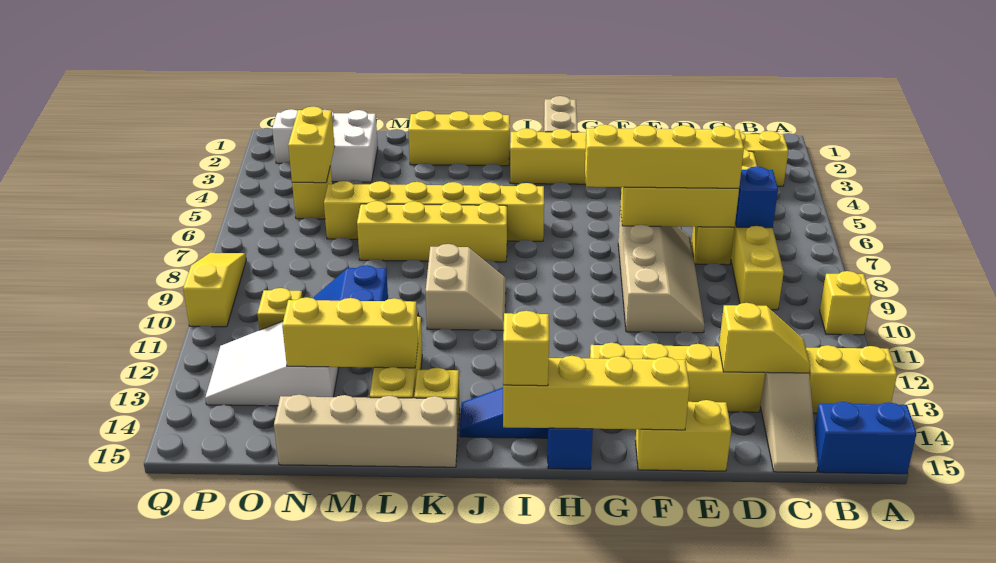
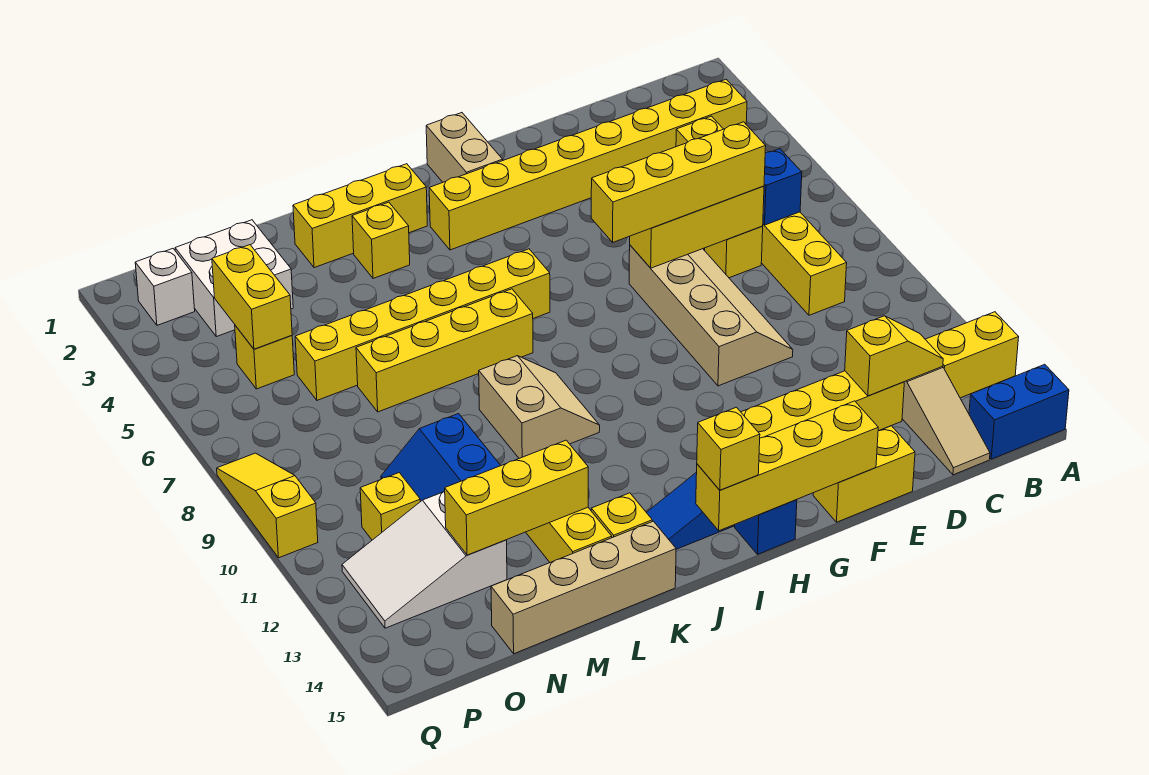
yellow 1x1 brick [820,271,871,335] -> yellow 1x1 brick moved to [352,202,410,278]

